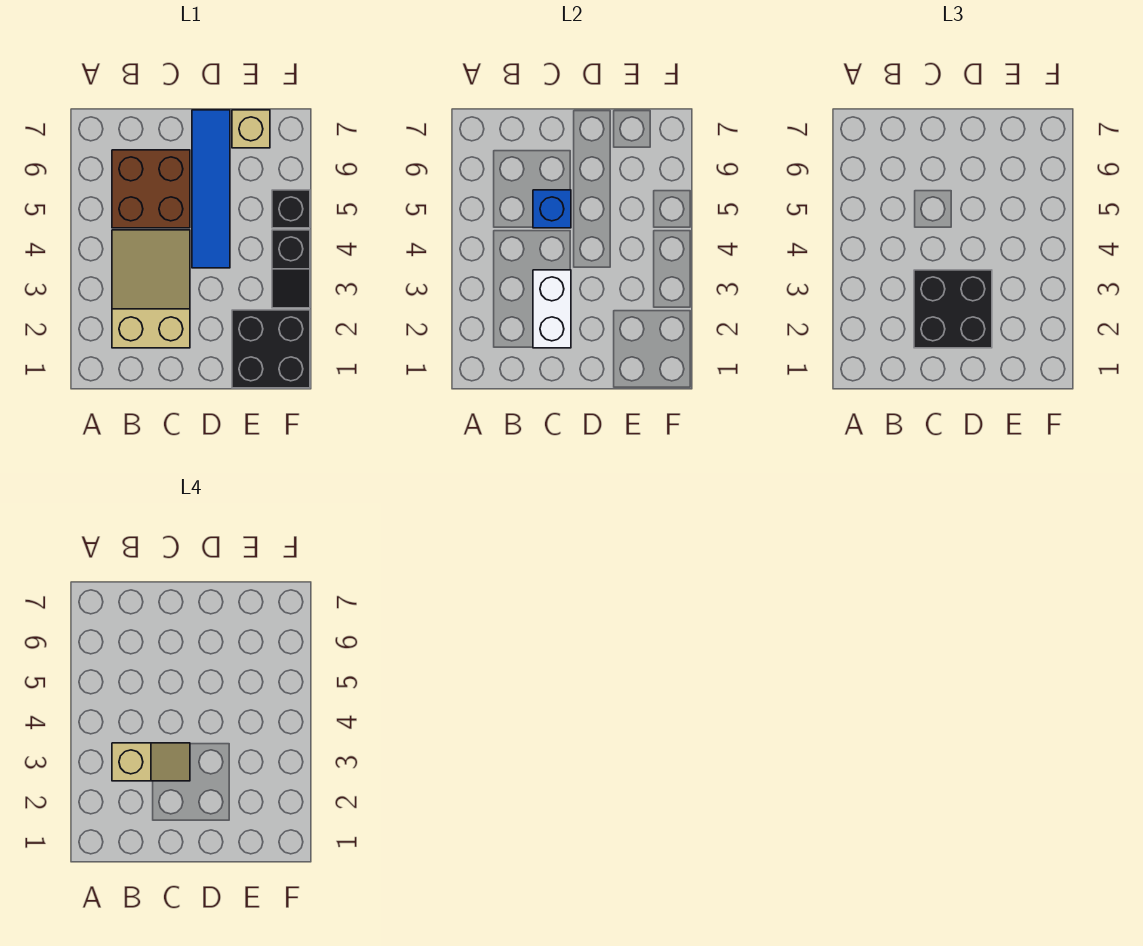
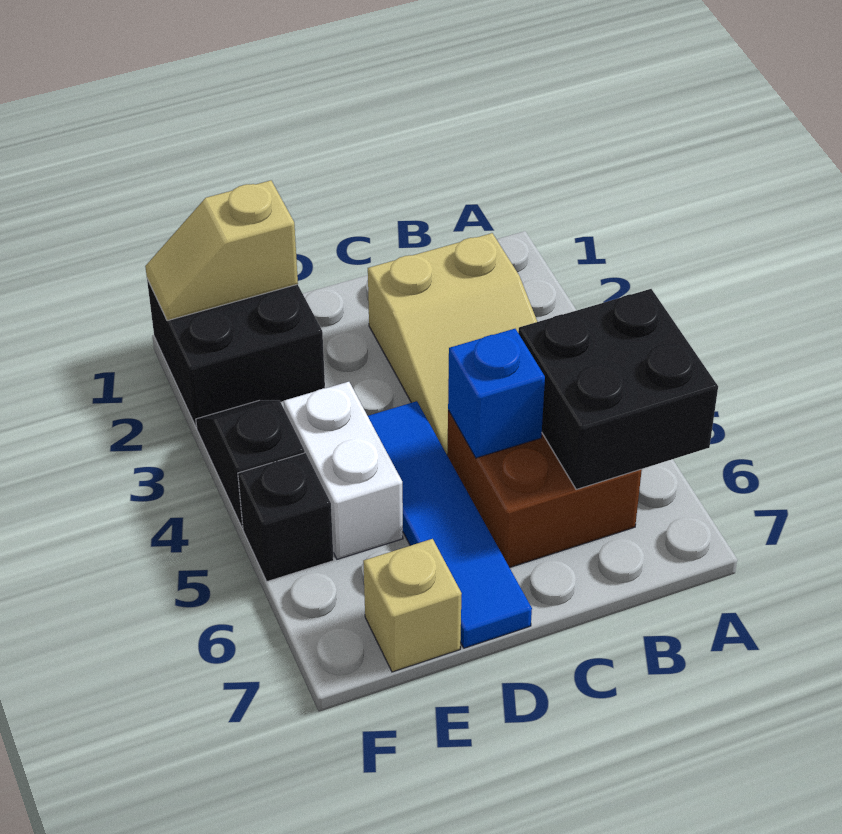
tan 1x2 slope [112,743,190,781] -> tan 1x2 slope moved to [145,180,298,321]
white 1x2 brick [533,270,571,348] -> white 1x2 brick moved to [284,382,403,559]
black 2x2 brick [914,270,992,348] -> black 2x2 brick moved to [518,289,718,489]

